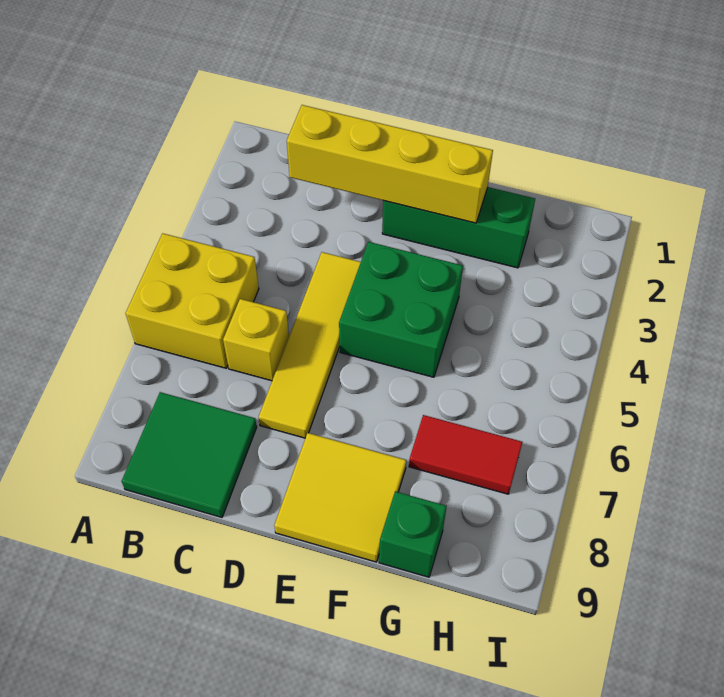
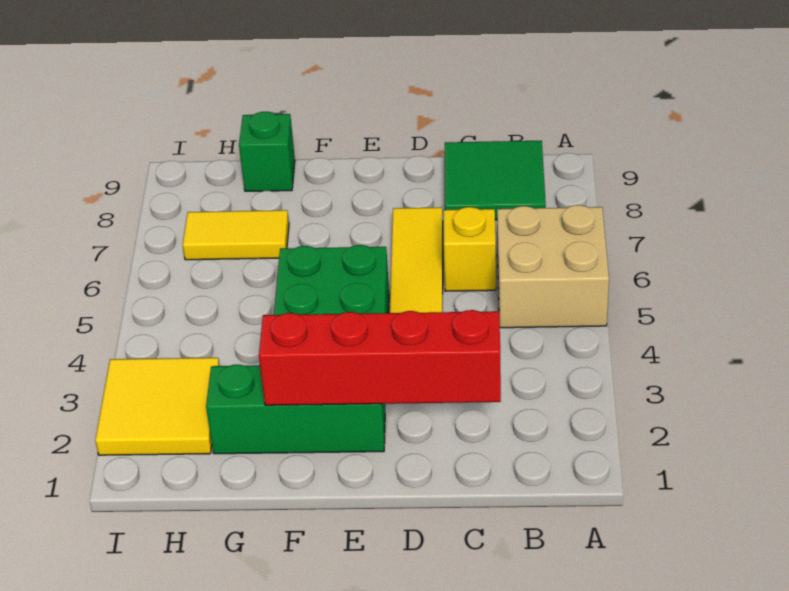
yellow 2x2 brick [126,233,259,368] -> tan 2x2 brick [497,205,609,328]
yellow 1x4 brick [287,105,493,223] -> red 1x4 brick [259,310,501,405]
yellow 2x2 tile [274,433,406,562] -> yellow 2x2 tile moved to [95,358,219,455]
red 1x2 tile [409,415,522,494] -> yellow 1x2 tile [183,210,289,260]

